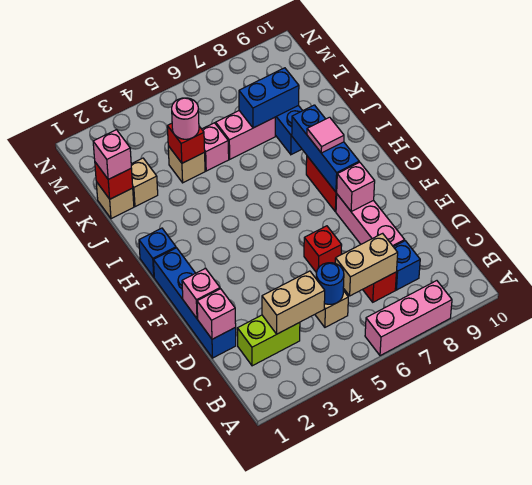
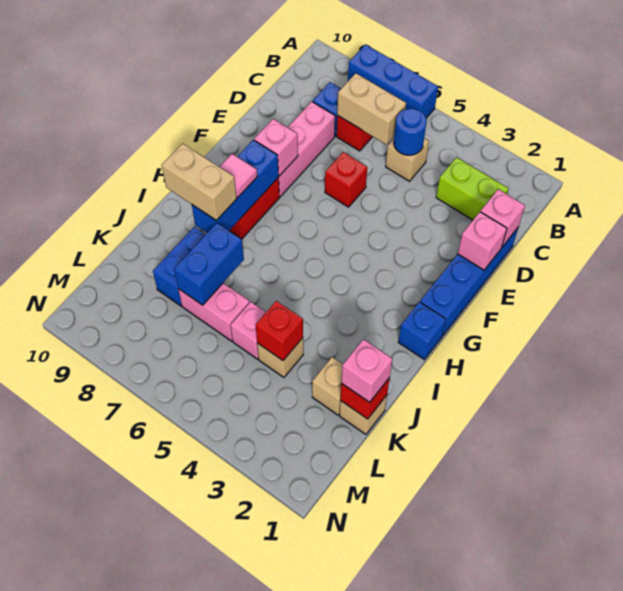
pink 1x3 brick [365,281,452,356] -> blue 1x3 brick [348,45,438,118]
tan 1x2 brick [262,271,325,334] -> tan 1x2 brick moved to [162,143,237,220]
pink 1x1 round brick [172,98,199,139] -> none
blue 1x2 brick [239,68,299,128] -> blue 1x2 brick turned to [174,223,244,305]

